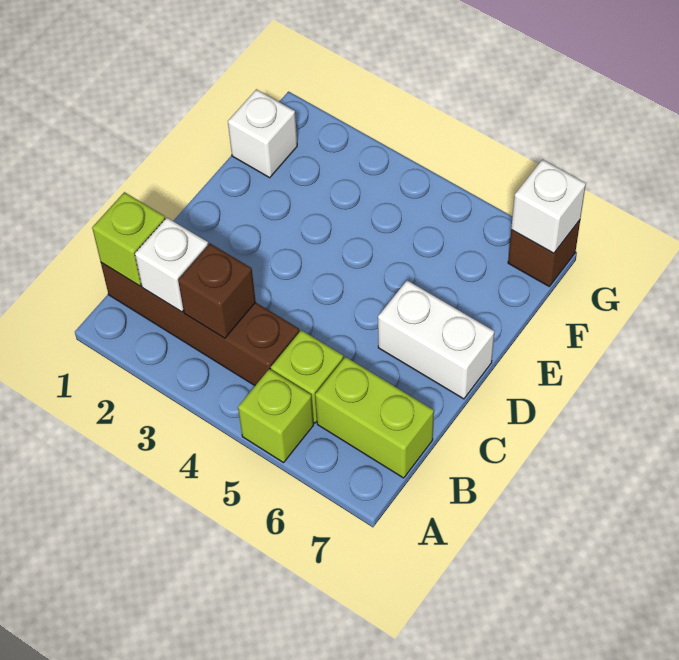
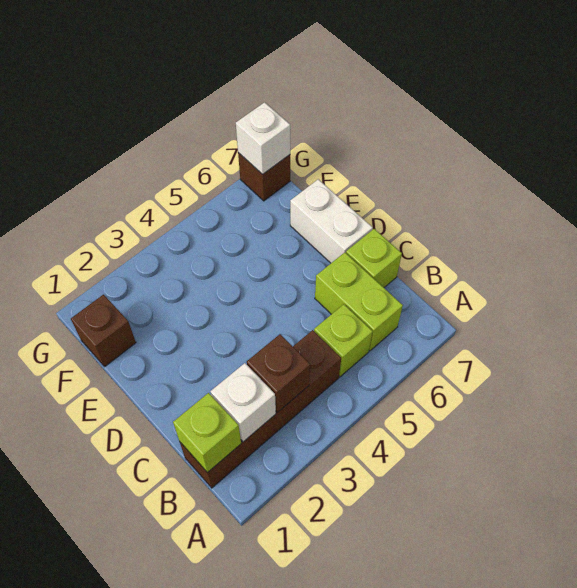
lime 1x1 brick [238,369,314,463] -> lime 1x1 brick moved to [346,229,402,287]
lime 1x2 brick [315,357,434,478] -> lime 1x2 brick turned to [315,252,403,351]
white 1x2 brick [378,280,494,399] -> white 1x2 brick turned to [290,179,373,263]
white 1x1 brick [228,89,297,178] -> brown 1x1 brick [71,295,136,367]

